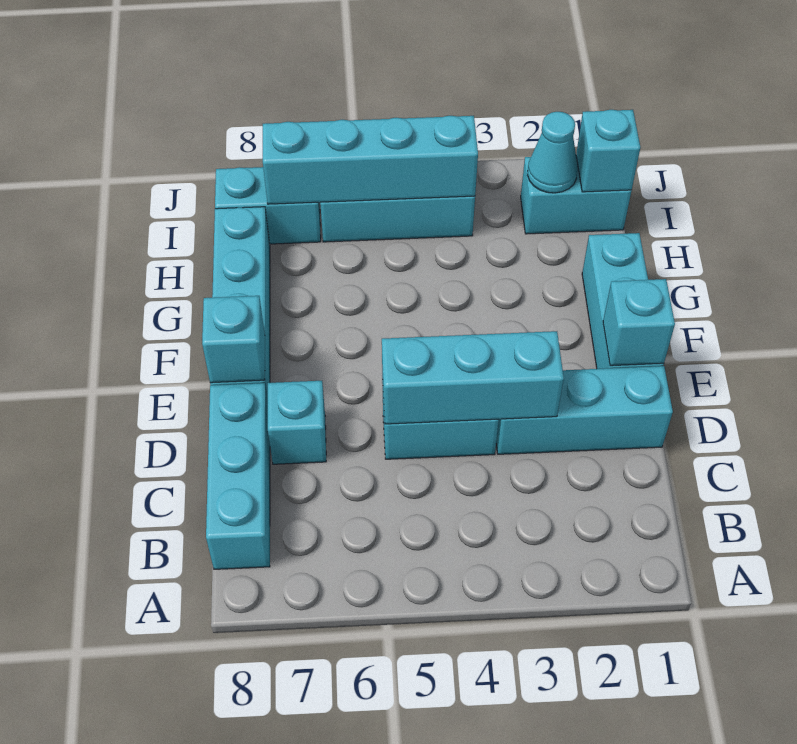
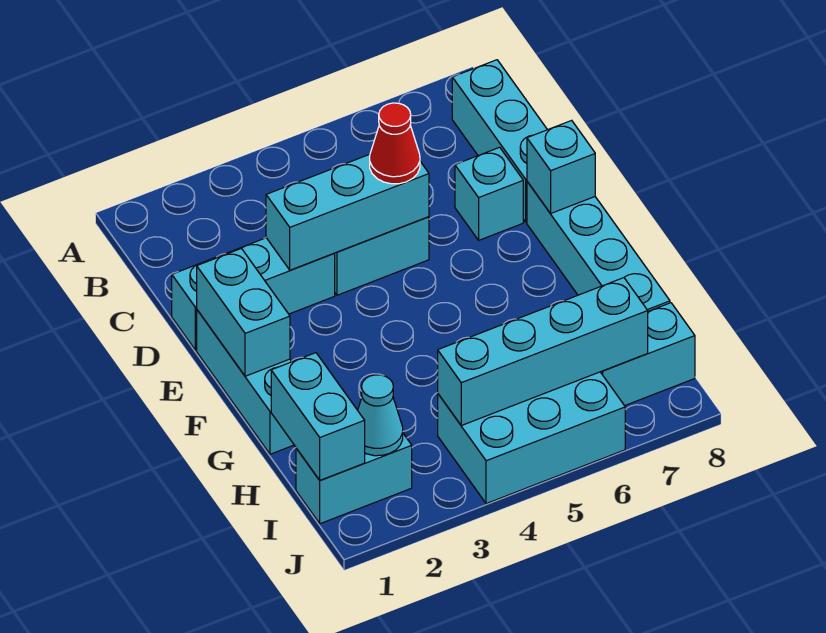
none -> red 1x1 cone [370,103,420,184]
cyan 1x1 brick [603,279,675,366] -> cyan 1x2 brick [197,248,290,376]
cyan 1x1 brick [576,110,640,192] -> cyan 1x2 brick [271,353,365,480]

